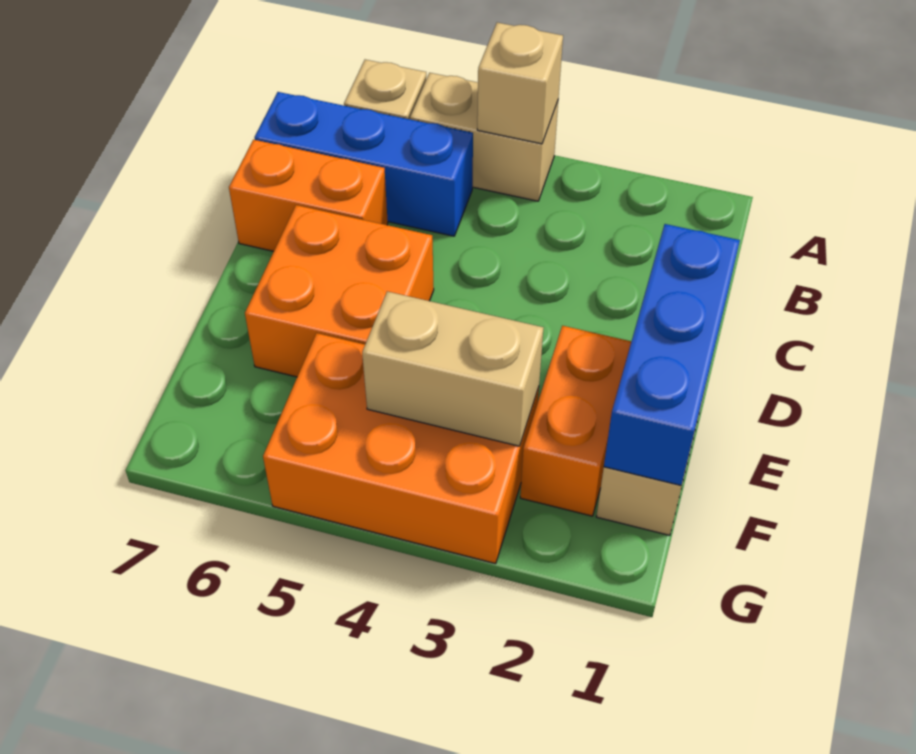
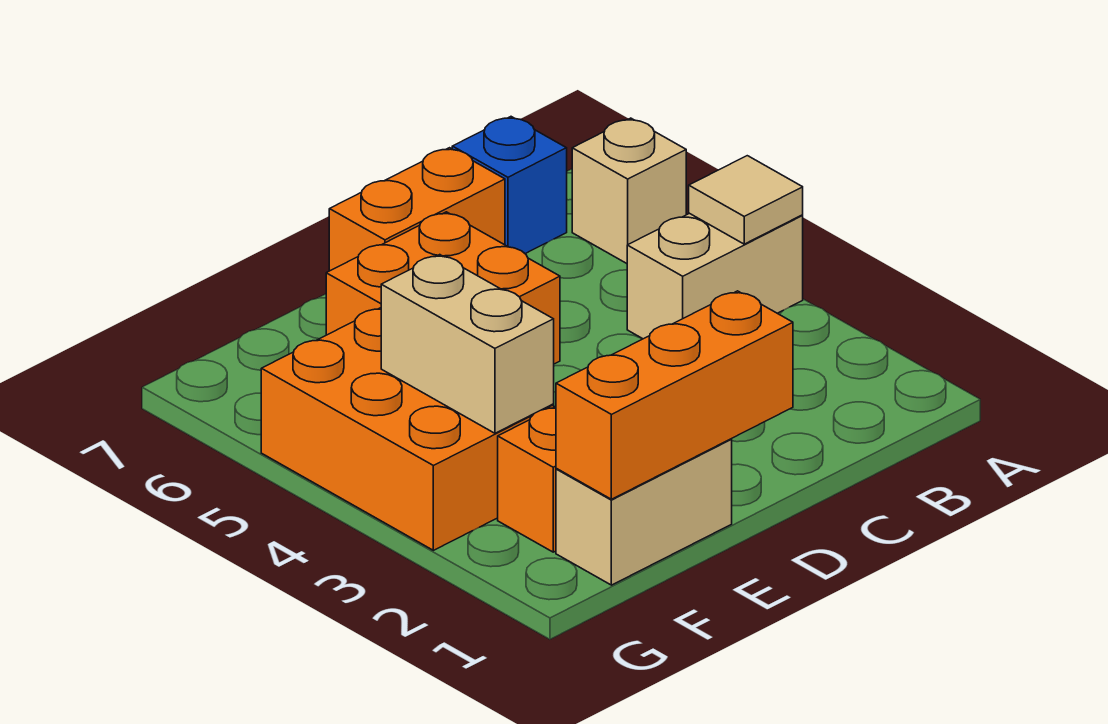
tan 1x2 brick [410,73,558,201] -> tan 1x2 brick turned to [627,213,803,339]
tan 1x1 brick [477,22,563,144] -> tan 1x1 tile [689,156,803,244]
blue 1x3 brick [254,92,473,236] -> blue 1x1 brick [452,117,567,254]
orange 1x2 brick [229,140,388,251] -> orange 1x2 brick turned to [329,148,505,271]
blue 1x3 brick [604,224,740,486] -> orange 1x3 brick [556,291,793,499]

